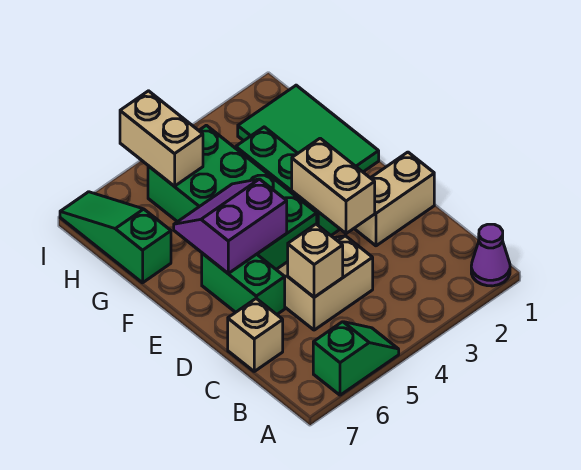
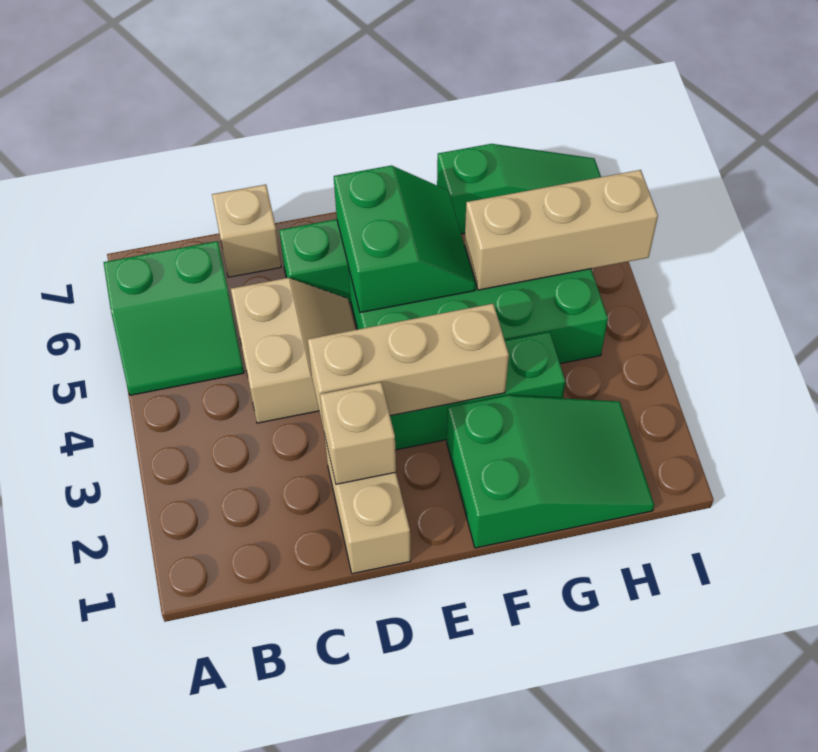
purple 1x1 cone [471,224,510,286] -> none
green 1x2 slope [313,322,399,395] -> green 2x2 slope [104,241,244,395]
tan 1x1 brick [288,224,343,297] -> tan 1x1 brick moved to [320,382,396,484]
tan 1x2 brick [292,138,375,234] -> tan 1x3 brick [308,304,509,429]
purple 2x2 slope [174,179,287,273] -> green 2x2 slope [334,165,476,313]
green 2x3 tile [238,85,379,172] -> green 2x3 slope [447,396,654,548]
tan 1x2 brick [120,91,203,186] -> tan 1x3 brick [464,170,658,290]

